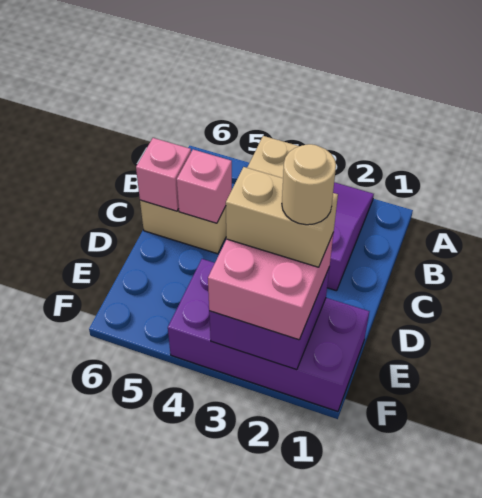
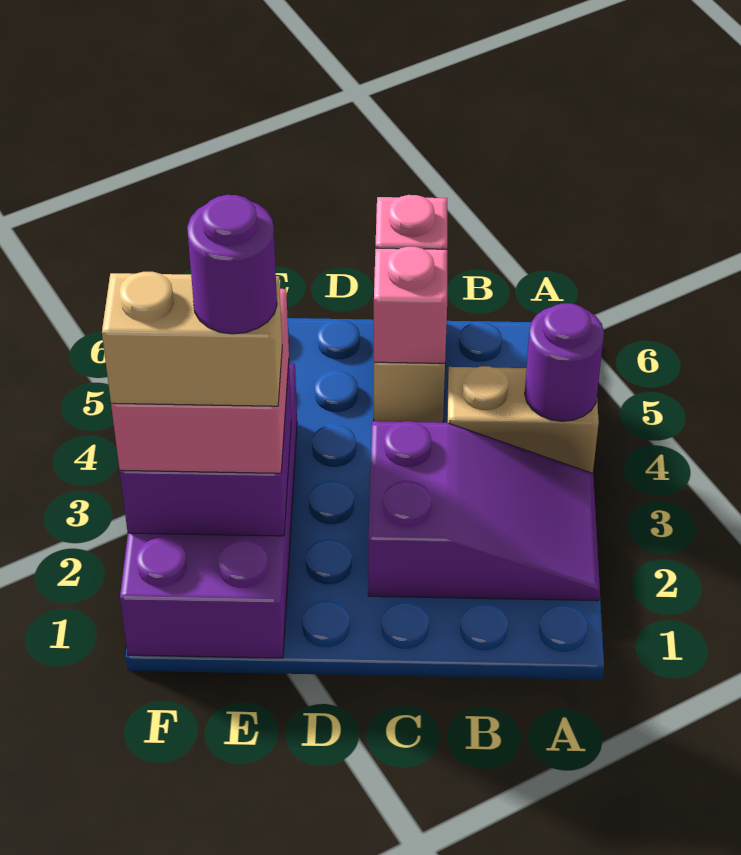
none -> purple 1x1 round brick [525,303,604,421]
tan 1x2 brick [226,167,338,267] -> tan 1x2 brick turned to [102,272,282,406]
tan 1x1 round brick [282,144,336,225] -> purple 1x1 round brick [187,195,277,334]

